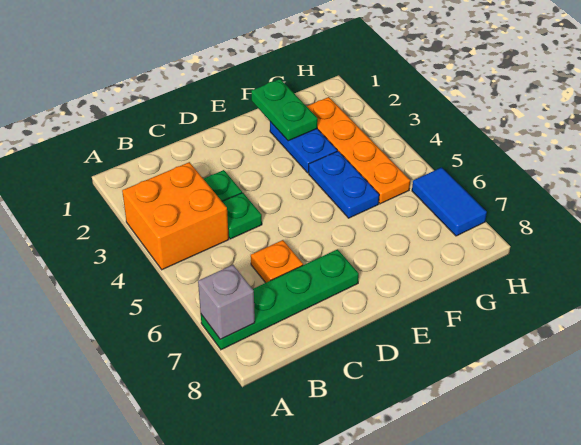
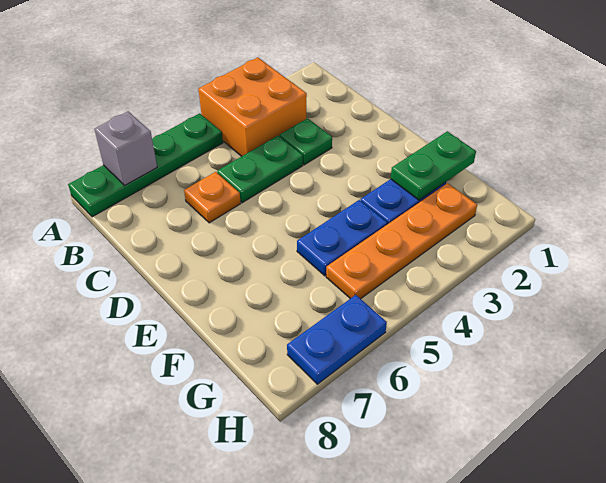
green 1x4 plate [201,249,359,350] -> green 1x4 plate turned to [68,113,223,217]
green 1x1 plate [222,193,262,239] -> green 1x2 plate [217,136,303,203]
blue 1x2 tile [412,167,487,236] -> blue 1x2 plate [287,295,387,384]

